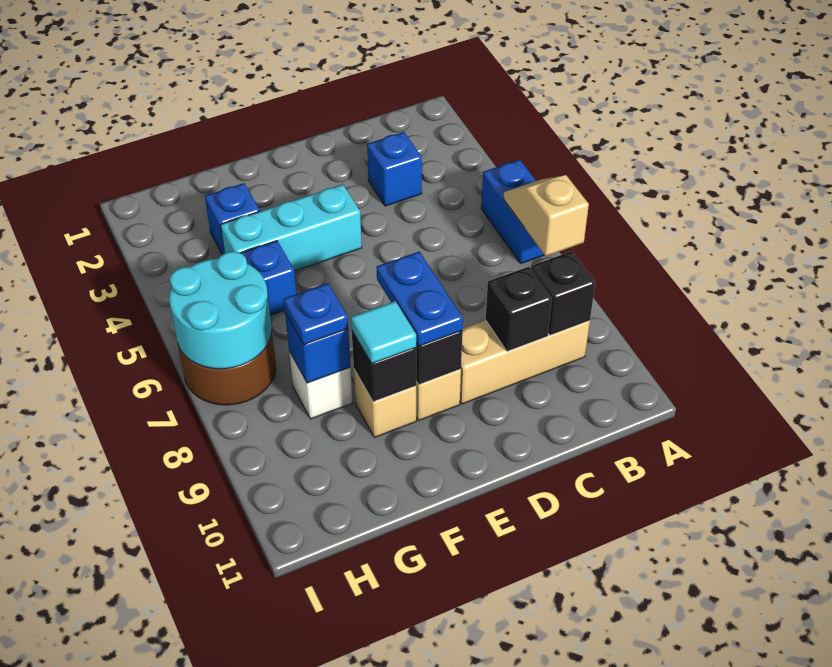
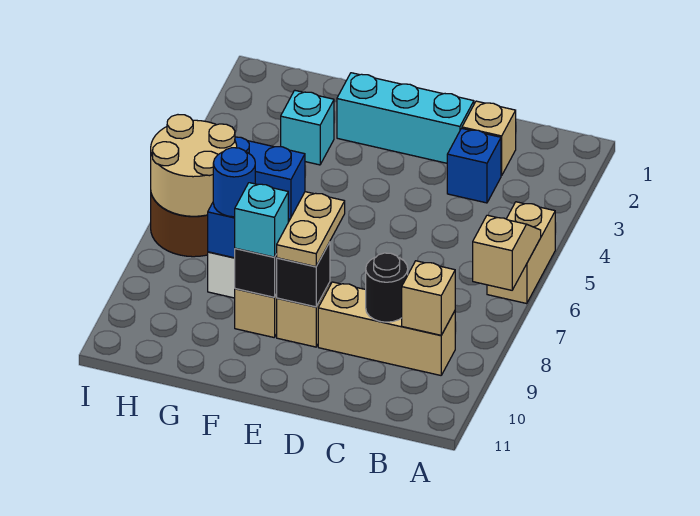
blue 1x2 brick [481,160,544,264] -> tan 1x2 brick [487,202,555,304]
black 1x1 brick [531,251,595,335] -> tan 1x1 brick [402,261,455,335]
none -> tan 1x1 brick [462,101,516,176]
black 1x1 brick [486,267,552,352] -> black 1x1 round brick [366,253,408,322]
cyan 1x3 brick [221,184,362,271] -> cyan 1x3 brick moved to [337,73,474,163]
blue 1x2 plate [377,252,463,346] -> tan 1x2 plate [277,192,345,267]
cyan 1x1 tile [351,301,417,363] -> cyan 1x1 brick [235,183,288,257]
blue 1x1 brick [205,183,260,254] -> cyan 1x1 brick [281,90,334,165]
blue 1x1 plate [284,283,348,345] -> blue 1x1 round brick [213,148,255,217]
cyan 2x2 round brick [169,251,272,369] -> tan 2x2 round brick [151,115,237,216]

